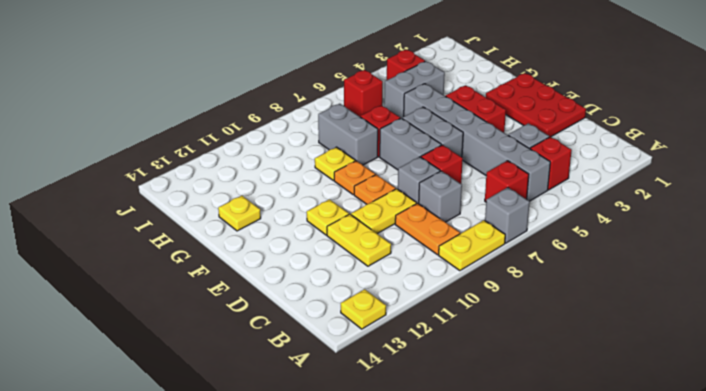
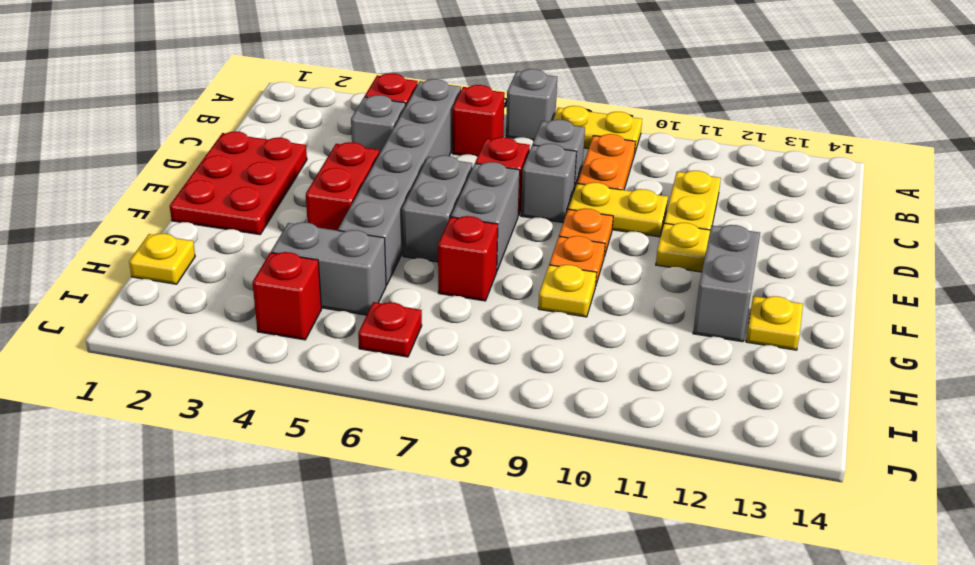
yellow 1x1 plate [341,289,386,329] -> yellow 1x1 plate moved to [129,234,195,284]
grey 1x2 brick [318,104,378,165] -> grey 1x2 brick moved to [693,225,760,342]
red 1x1 brick [344,70,383,117] -> red 1x1 plate [358,302,422,357]

